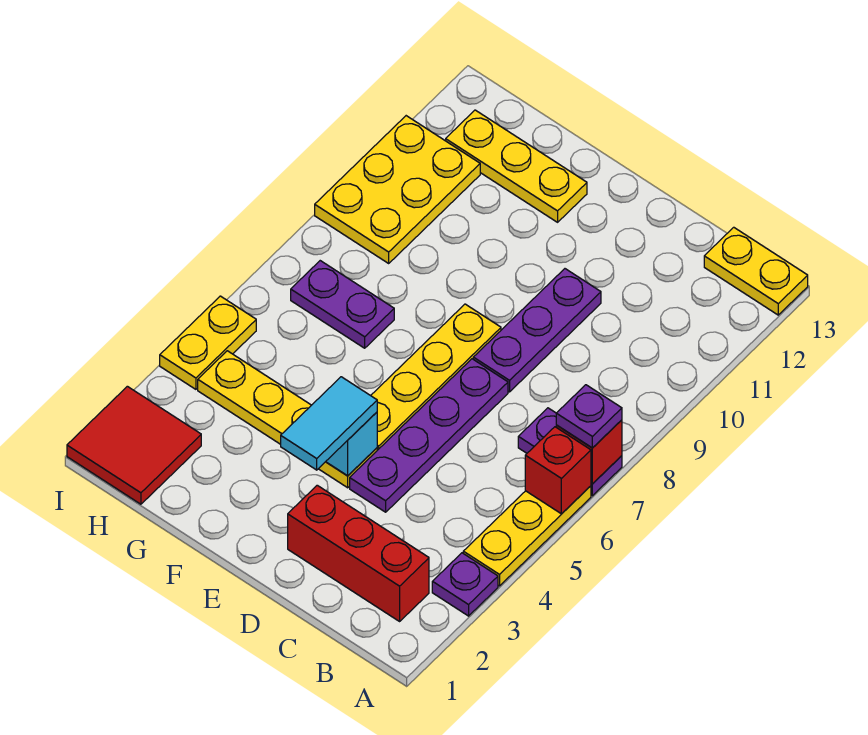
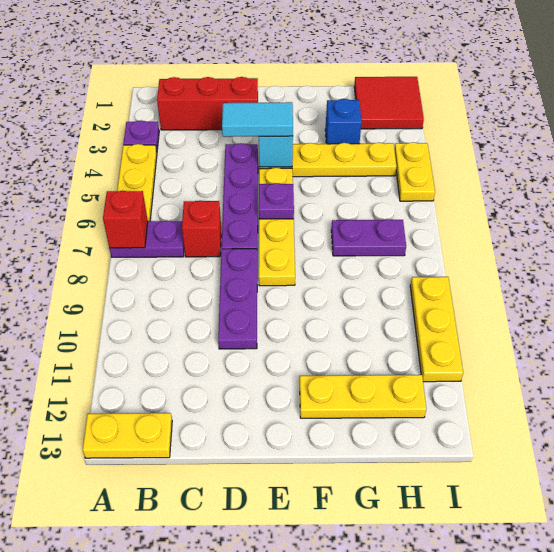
red 1x1 brick [525,427,591,514] -> red 1x1 brick moved to [182,201,221,257]
purple 1x1 plate [556,385,622,448] -> purple 1x1 plate moved to [259,183,294,219]
cyan 1x2 tile [281,377,377,470] -> cyan 1x2 tile turned to [222,102,293,137]
none -> blue 1x1 brick [325,99,361,144]
yellow 2x3 plate [315,116,480,263] -> yellow 1x3 plate [410,277,463,382]

